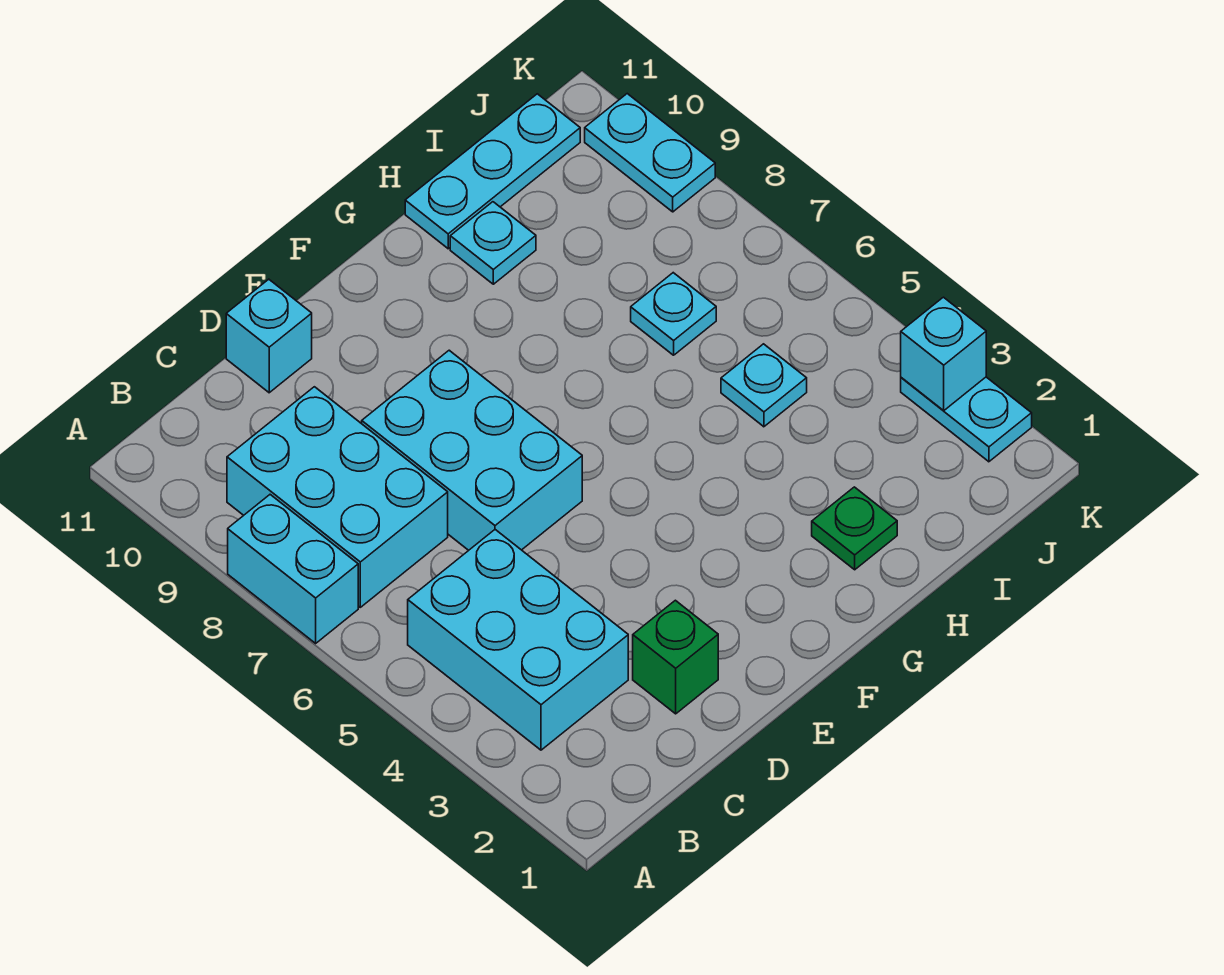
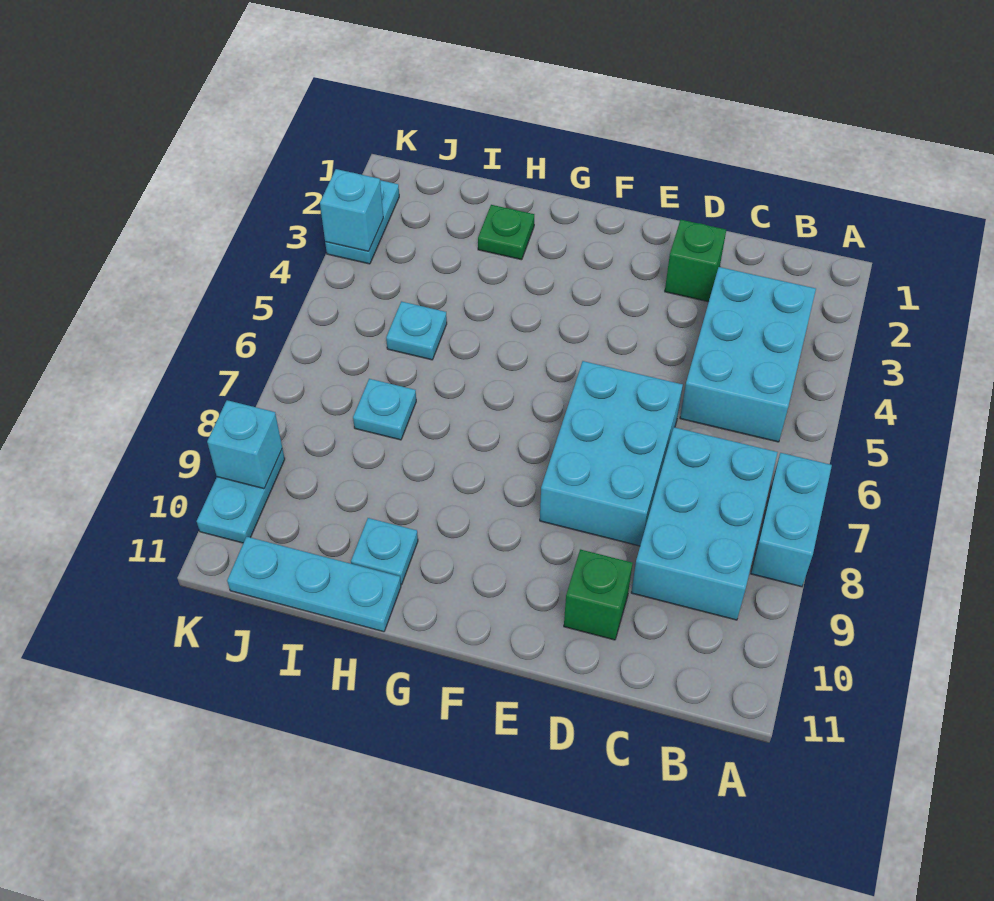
none -> green 1x1 brick [564,549,633,640]
cyan 1x1 brick [226,279,312,393] -> cyan 1x1 brick moved to [207,400,282,489]

